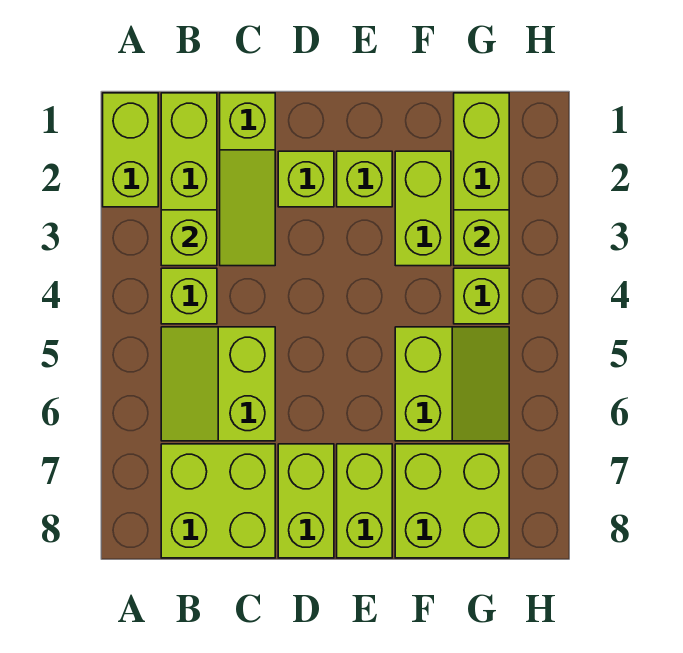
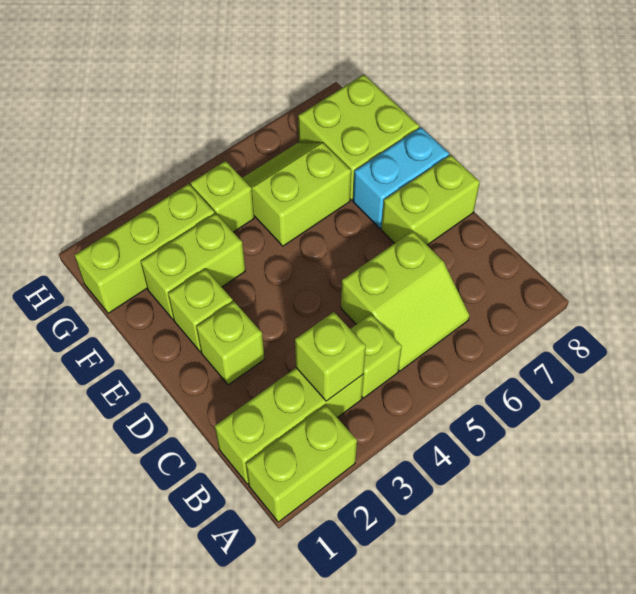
lime 2x2 brick [161,444,275,558] -> none
lime 1x3 slope [220,93,275,266] -> none
lime 1x2 brick [337,444,392,558] -> cyan 1x2 brick [353,127,449,228]
lime 1x1 brick [454,210,509,266] -> none

